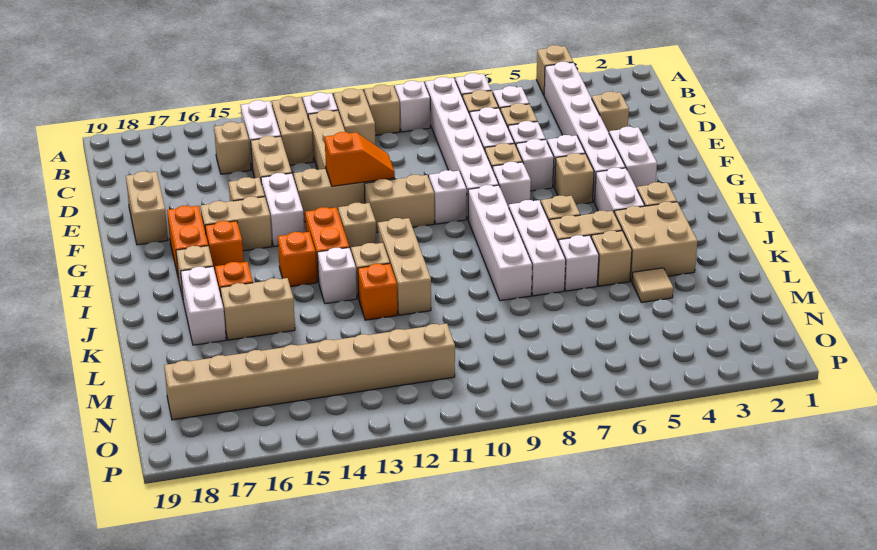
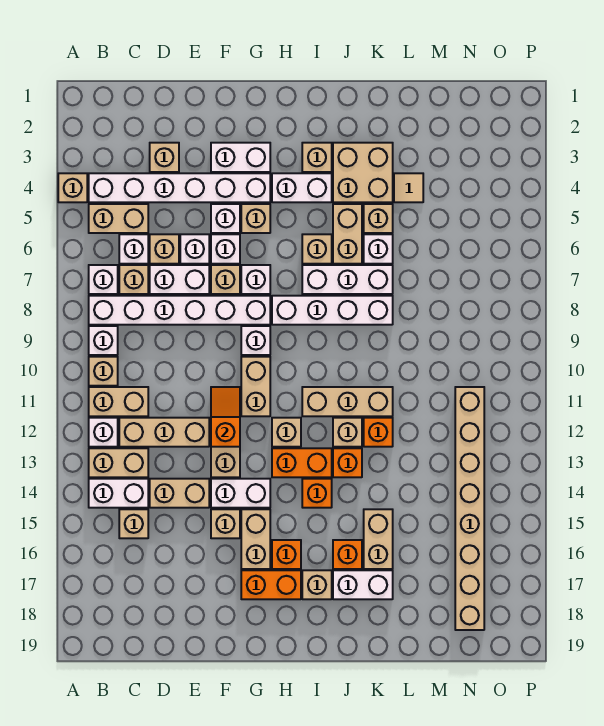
tan 1x2 brick [126,171,168,245] -> tan 1x2 brick moved to [89,204,148,233]
white 1x1 brick [317,248,357,304] -> orange 1x1 brick [333,448,362,477]

